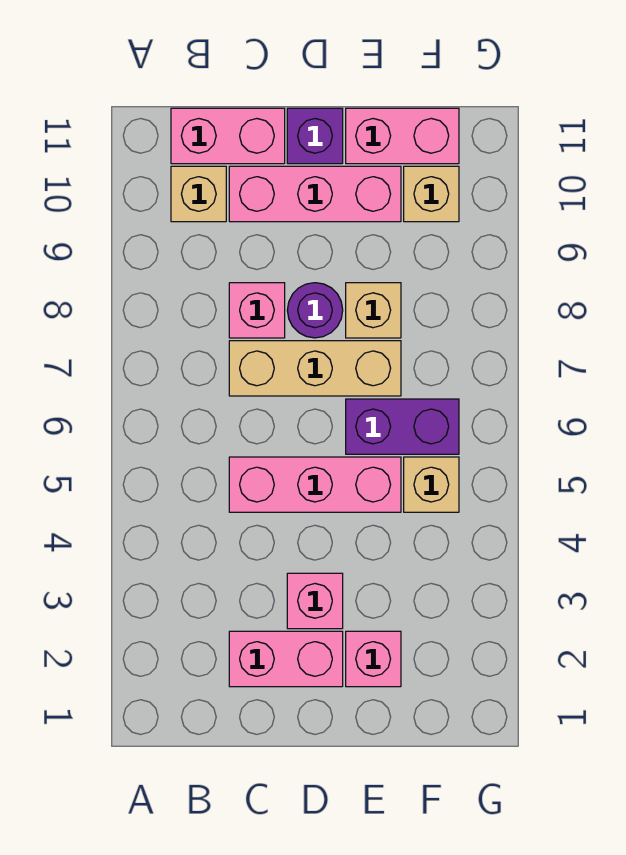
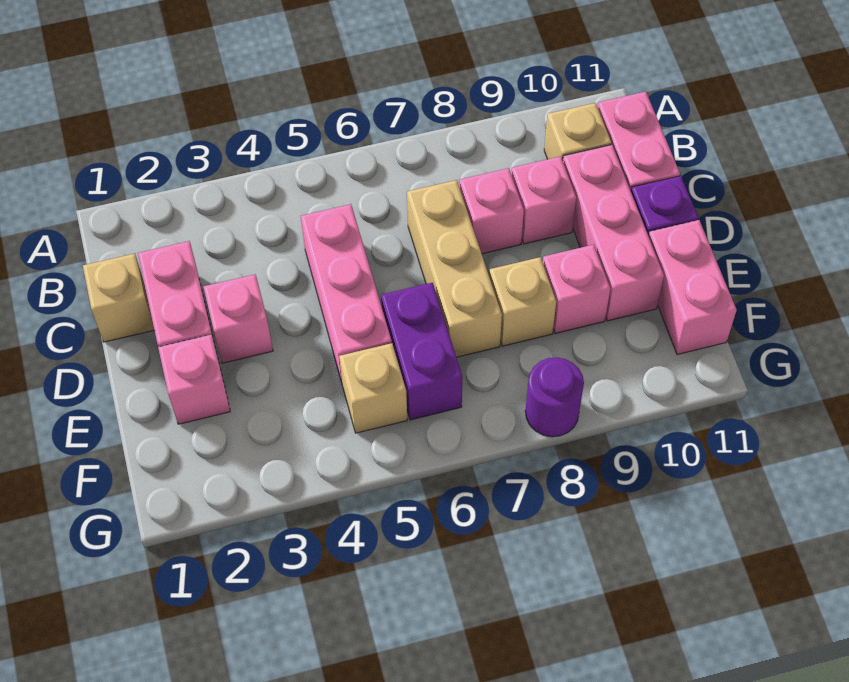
none -> pink 1x1 brick [511,156,576,244]
purple 1x1 round brick [287,283,343,338] -> purple 1x1 round brick moved to [525,357,584,437]
none -> pink 1x1 brick [542,245,610,333]
tan 1x1 brick [404,166,459,222] -> tan 1x1 brick moved to [83,254,154,342]

